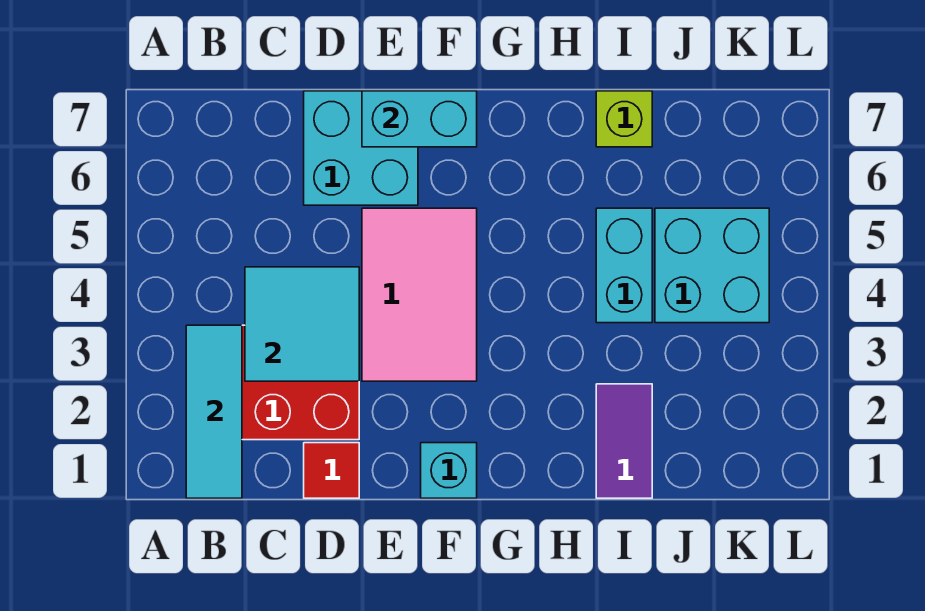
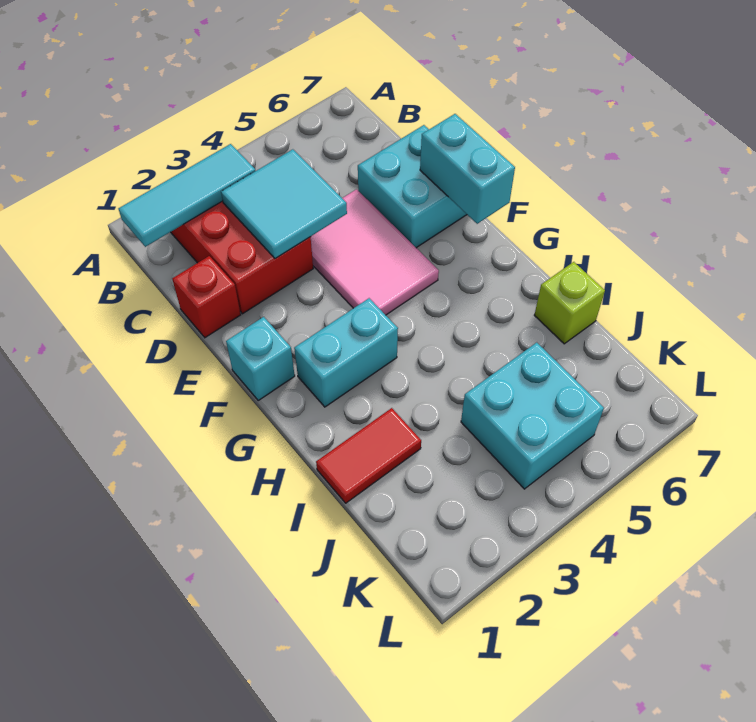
red 1x1 tile [304,443,359,498] -> red 1x1 brick [172,256,241,338]
pink 2x3 tile [362,208,477,381] -> pink 2x3 tile turned to [311,189,439,315]
purple 1x2 tile [596,384,652,498] -> red 1x2 tile [316,408,421,503]
cyan 1x2 brick [596,208,652,323] -> cyan 1x2 brick moved to [294,298,398,407]

